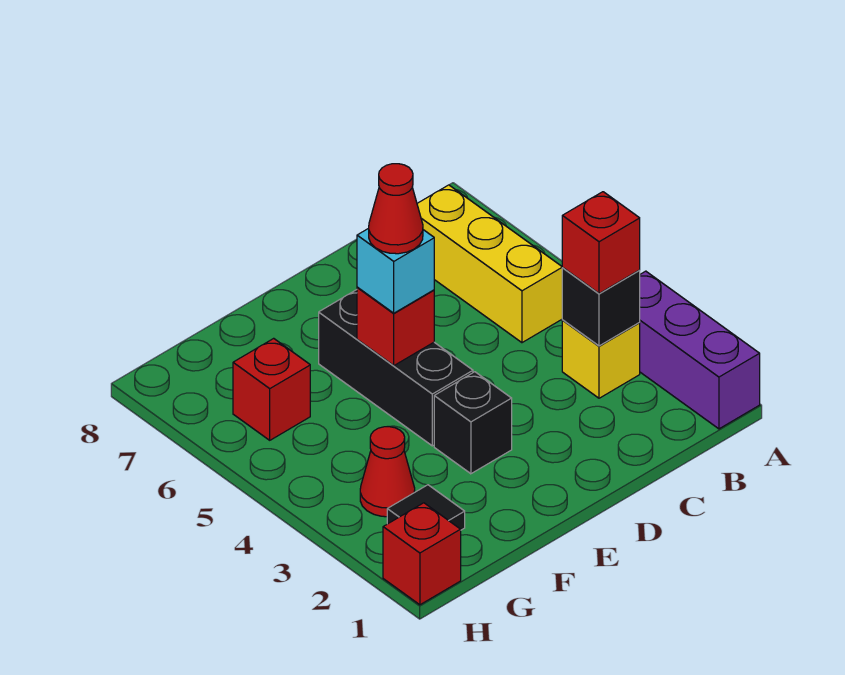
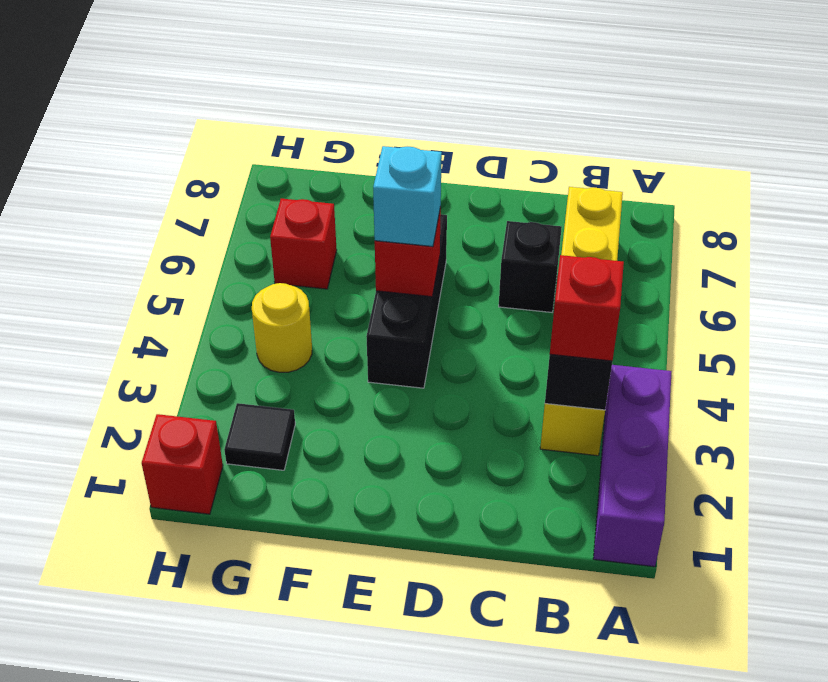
black 1x1 brick [434,372,512,474] -> black 1x1 brick moved to [499,221,562,312]
red 1x1 cone [369,164,423,254] -> none
red 1x1 cone [360,427,415,517] -> none
none -> yellow 1x1 round brick [252,283,312,372]

